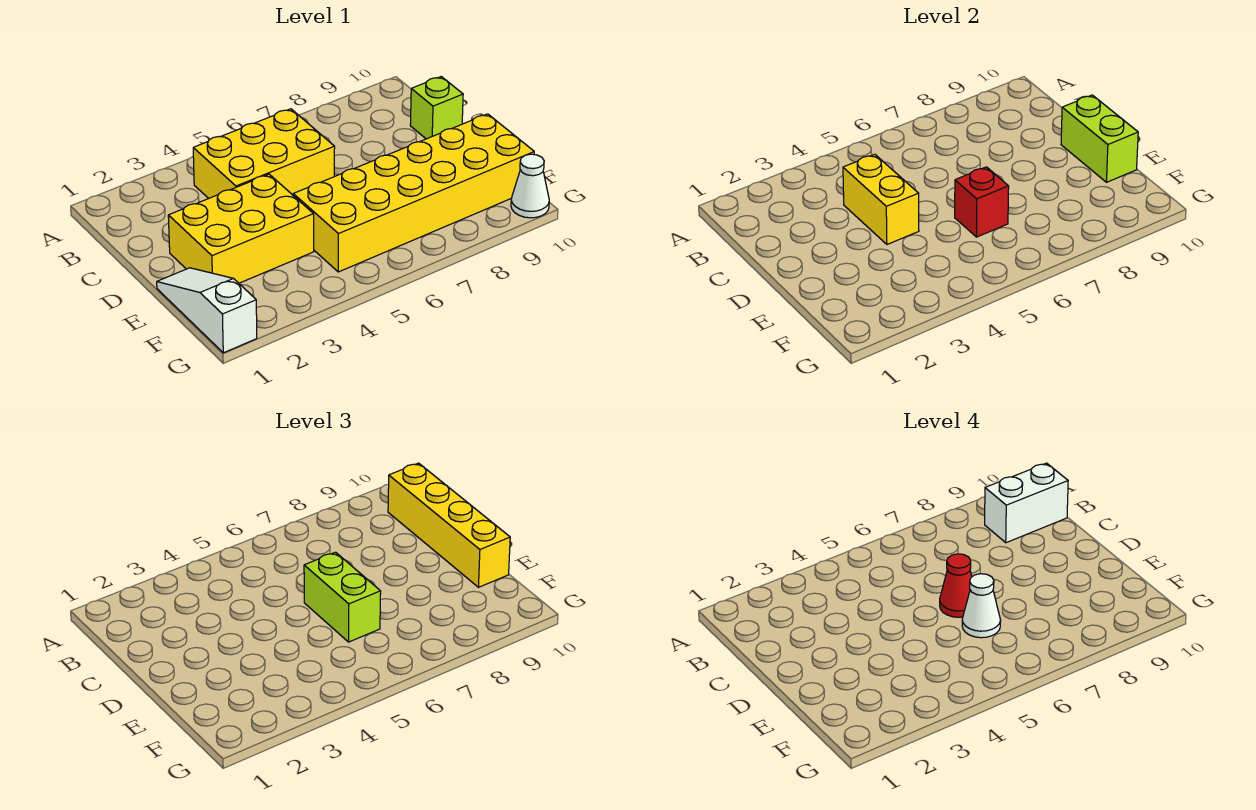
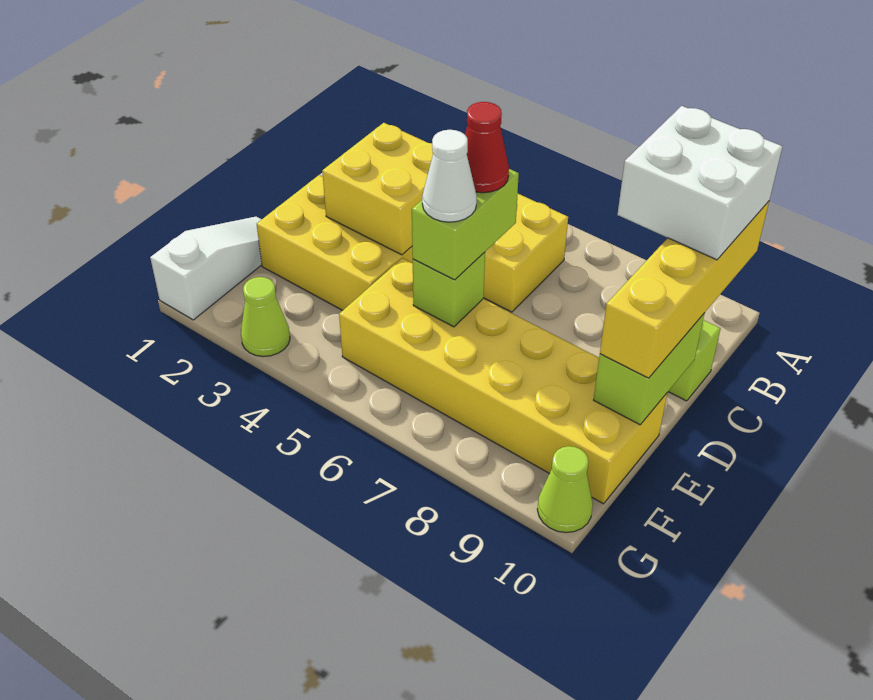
white 1x2 brick [985,463,1068,543] -> white 2x2 brick [617,106,783,260]
yellow 1x2 brick [843,154,919,244] -> yellow 2x2 brick [322,123,433,255]
red 1x1 brick [955,167,1009,237] -> lime 1x1 brick [413,252,485,327]
none -> lime 1x1 cone [241,277,290,356]
white 1x1 cone [511,154,549,218] -> lime 1x1 cone [537,446,593,533]

